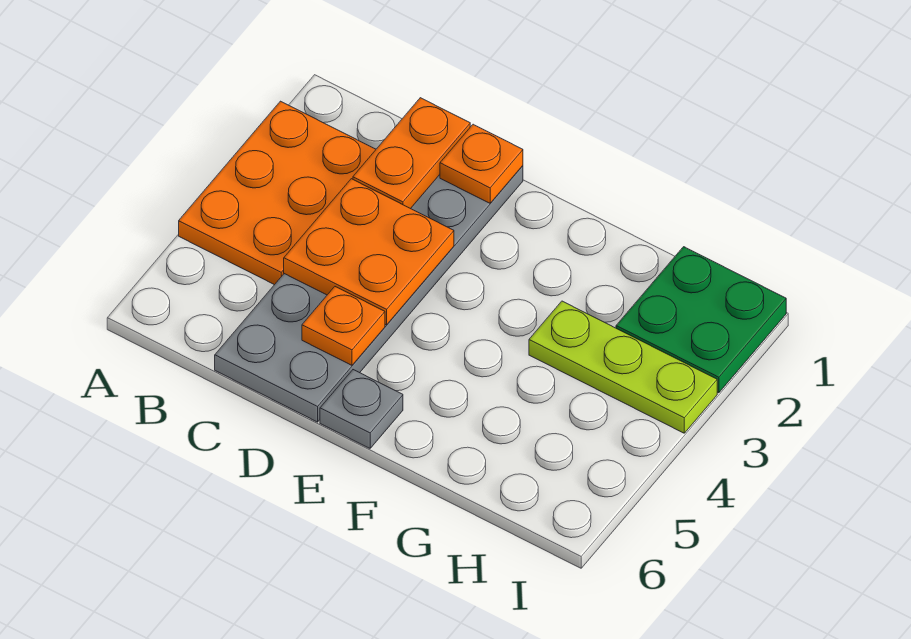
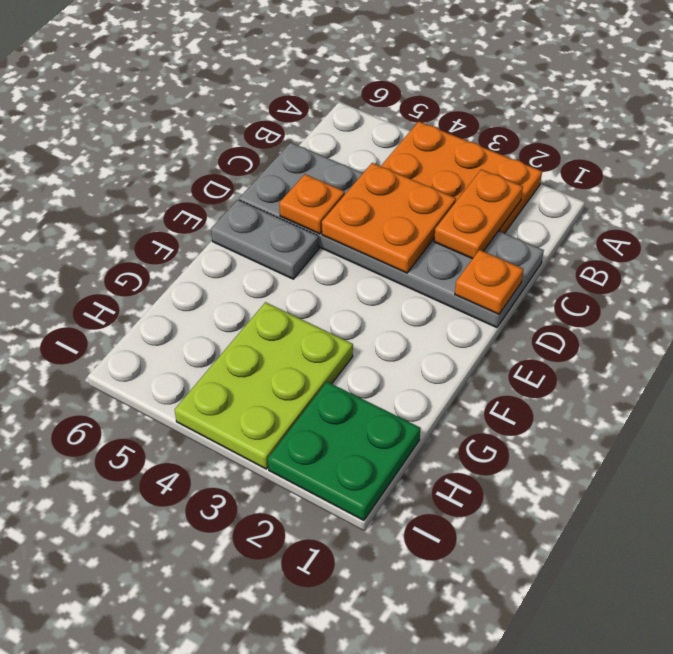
orange 1x2 plate [353,98,470,209] -> orange 1x2 plate turned to [434,169,523,259]
grey 1x1 plate [320,370,403,448] -> grey 1x2 plate [211,200,319,279]
lime 1x3 plate [529,301,717,433] -> lime 2x3 plate [175,302,353,469]

